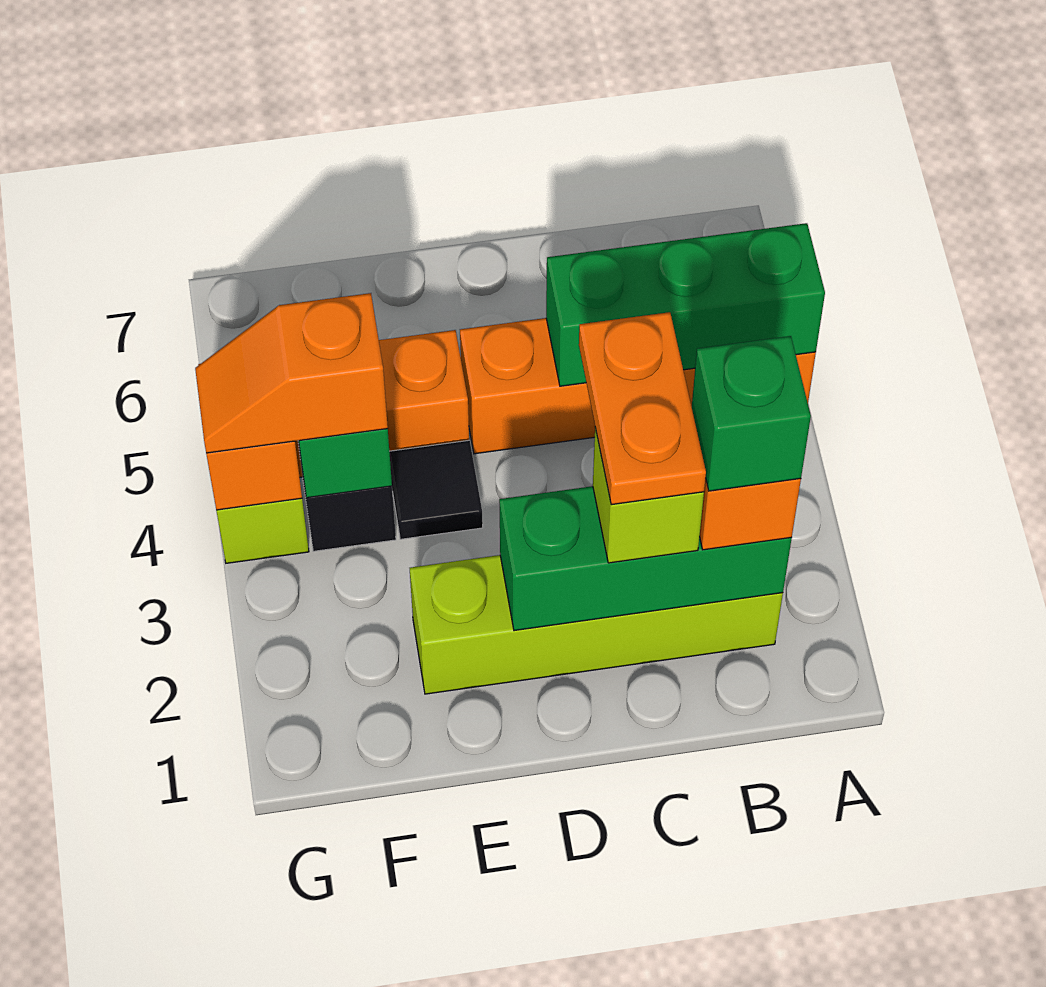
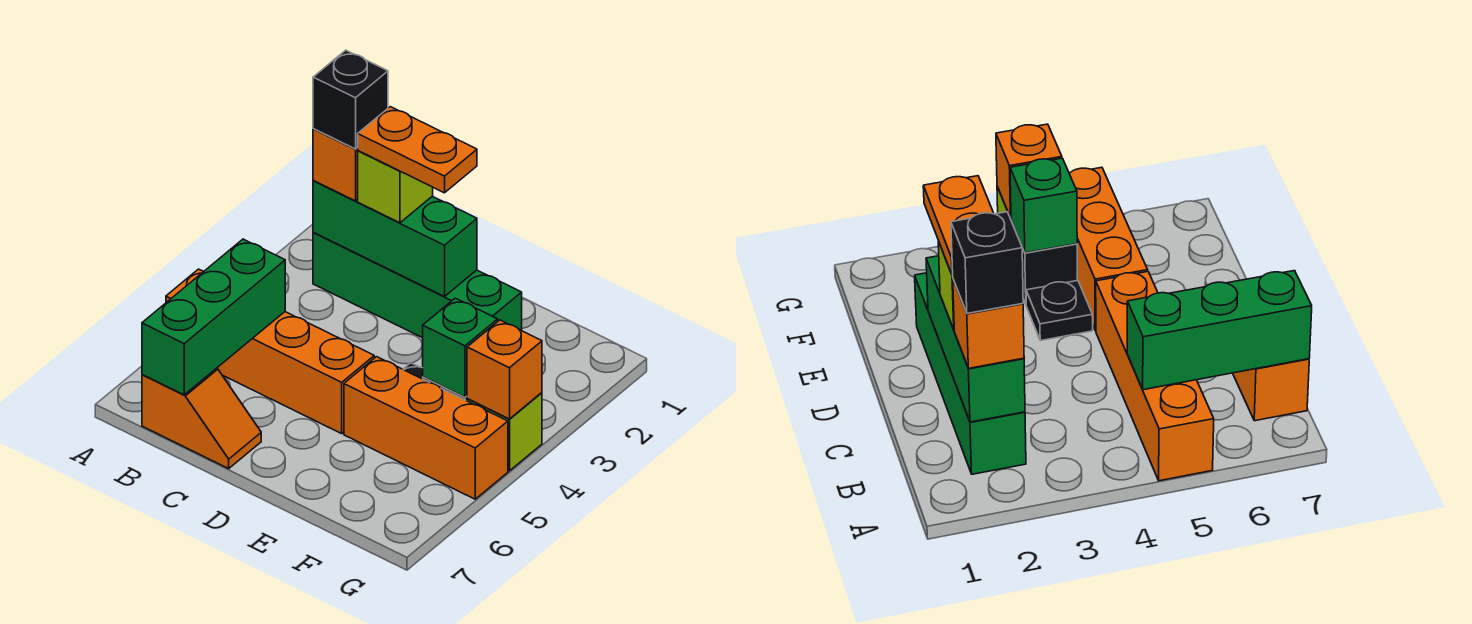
green 1x3 brick [546,223,825,386] -> green 1x3 brick turned to [142,239,285,395]
lime 1x4 brick [410,555,783,694] -> green 1x4 brick [313,233,522,338]
green 1x1 brick [692,336,811,491] -> black 1x1 brick [313,50,388,149]
orange 1x2 plate [579,312,706,505] -> orange 1x2 plate turned to [358,107,477,193]
black 1x1 tile [389,440,483,539] -> black 1x1 plate [1026,281,1093,341]
orange 1x2 slope [195,293,388,453] -> orange 1x2 slope moved to [142,368,261,469]

